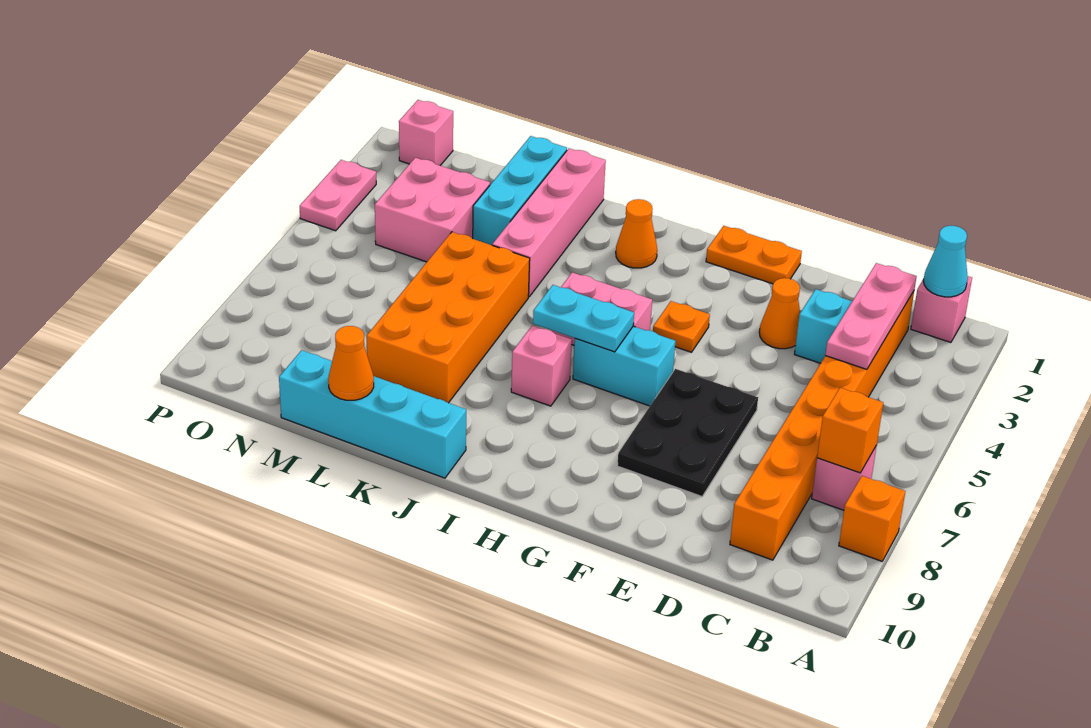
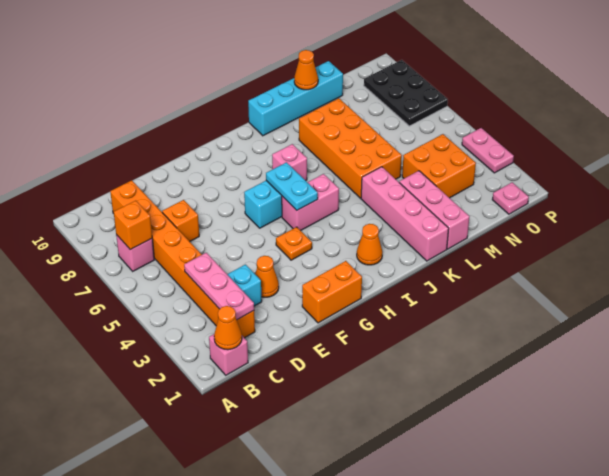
orange 1x1 brick [839,476,905,561] -> orange 1x1 brick moved to [162,200,199,242]
cyan 1x1 cone [923,226,968,297] -> orange 1x1 cone [214,306,242,350]
black 2x3 plate [617,369,758,496] -> black 2x3 plate moved to [364,60,448,126]
orange 1x2 plate [706,226,802,284] -> orange 1x2 brick [302,261,362,323]
cyan 1x2 plate [533,285,634,352] -> cyan 1x2 plate turned to [266,162,318,210]
cyan 1x3 brick [473,136,567,245] -> pink 1x3 brick [399,171,470,249]
pink 2x2 brick [375,158,490,262] -> orange 2x2 brick [402,134,476,198]
pink 1x1 brick [399,100,453,165] -> pink 1x1 plate [492,182,529,214]

